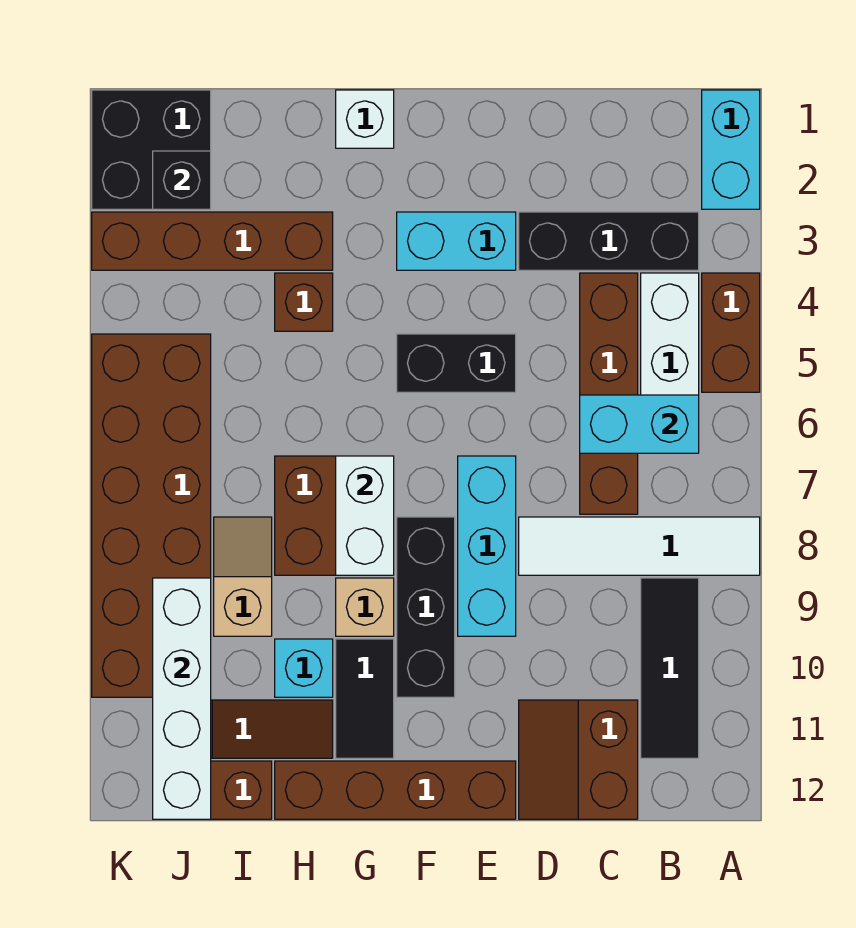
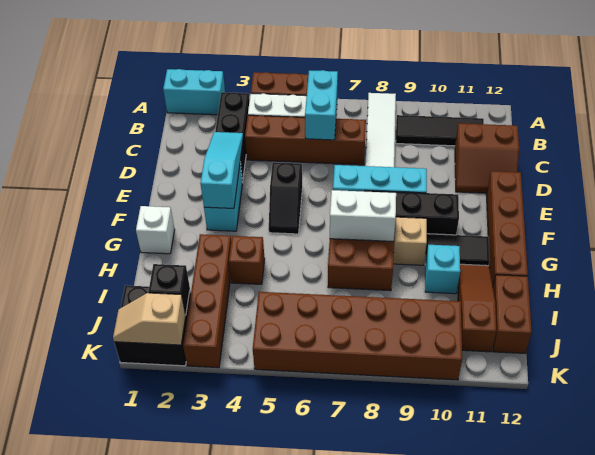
none -> cyan 1x3 slope [200,132,243,209]
black 1x2 brick [397,334,516,392] -> black 1x2 slope [269,162,303,234]
tan 1x2 slope [214,517,272,636] -> tan 1x2 slope moved to [113,293,186,345]
white 1x4 brick [153,578,211,819] -> none

